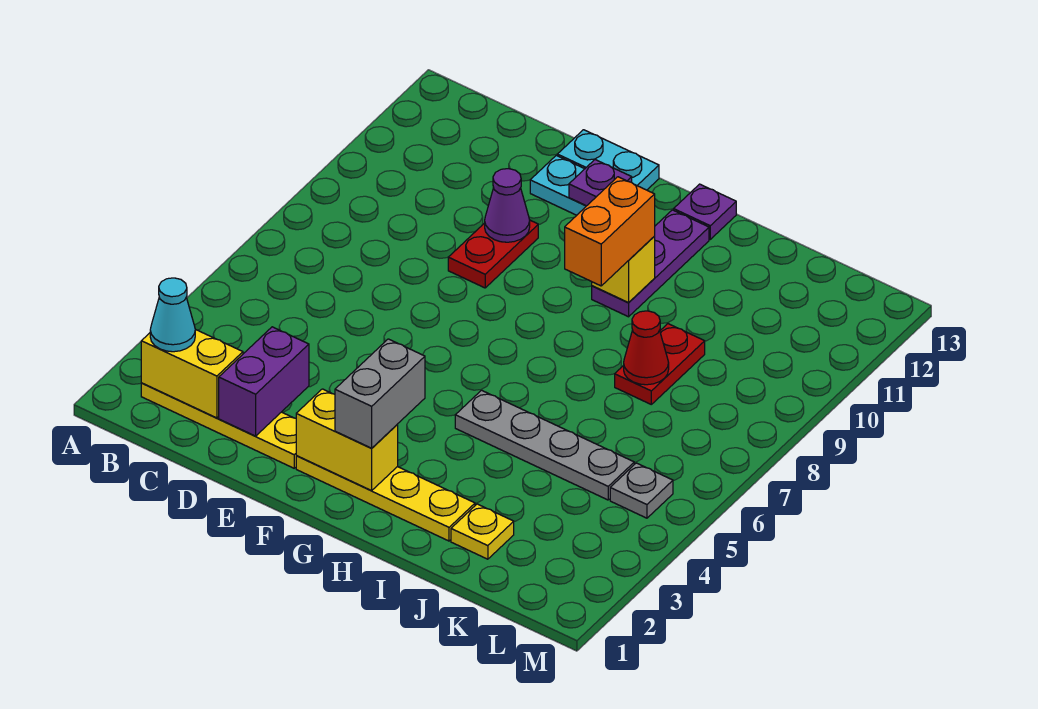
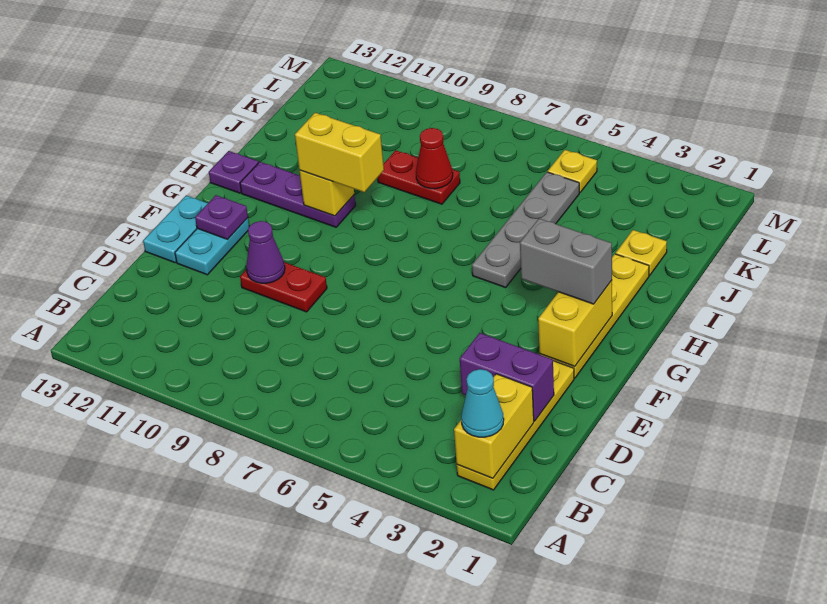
orange 1x2 brick [565,177,655,286] -> yellow 1x2 brick [295,113,384,192]
grey 1x1 plate [610,463,673,518] -> yellow 1x1 plate [548,150,597,193]

